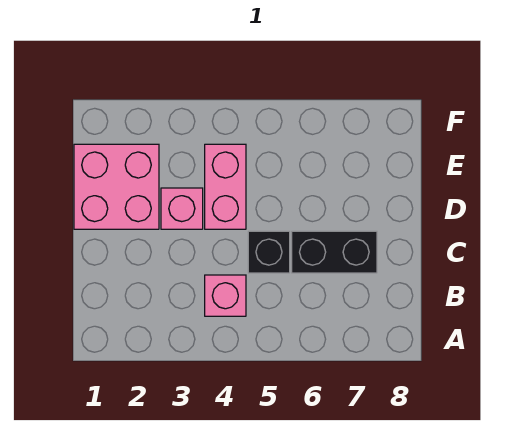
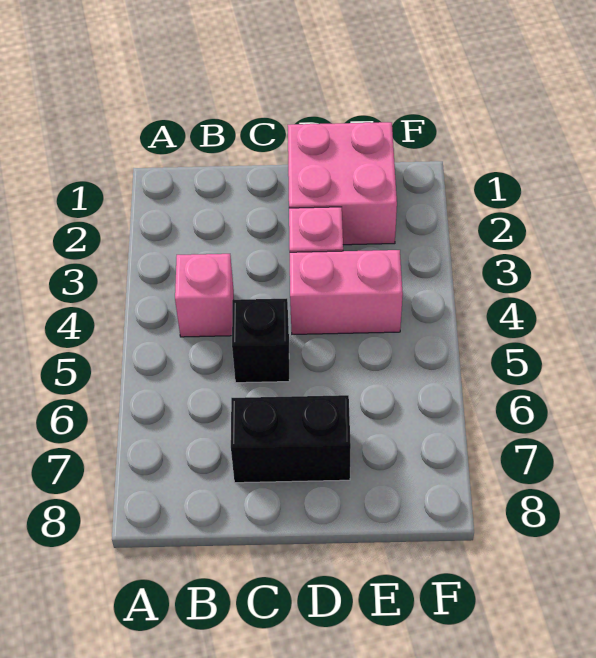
black 1x2 brick [292,231,377,273] -> black 1x2 brick turned to [231,395,351,483]

